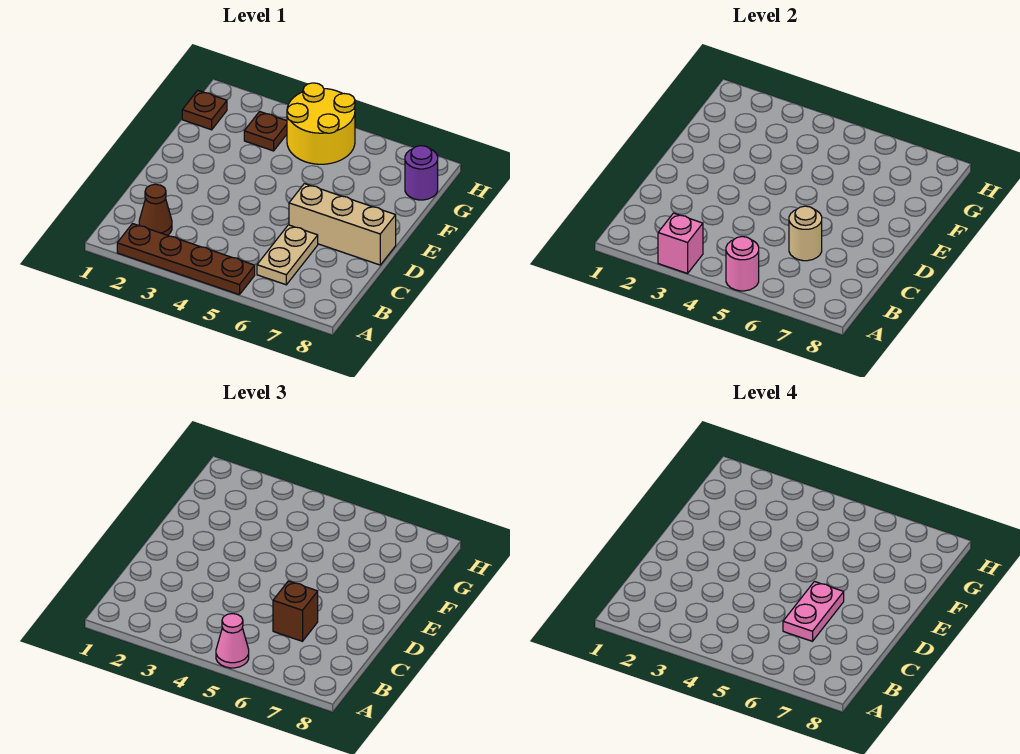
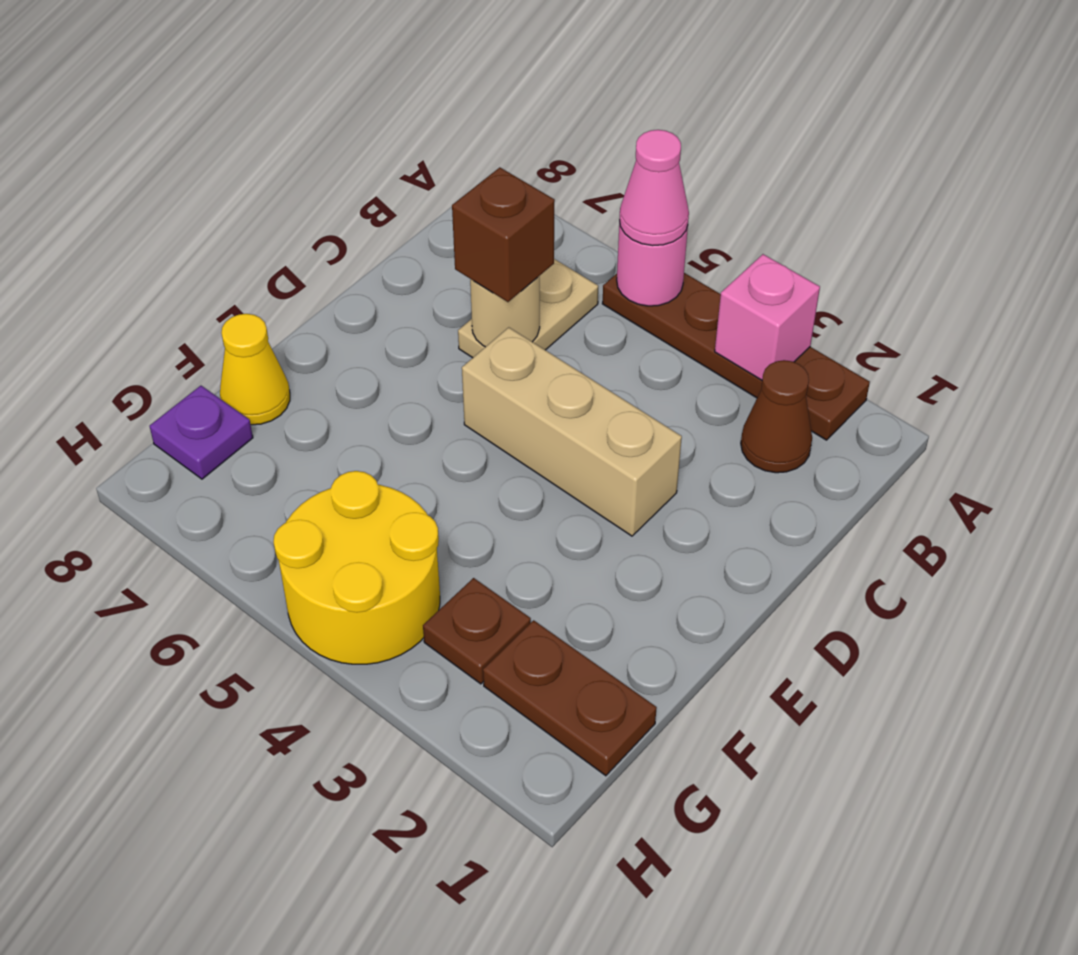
pink 1x2 plate [783,582,844,641] -> none
tan 1x3 brick [289,184,396,265] -> tan 1x3 brick moved to [462,327,682,536]
none -> yellow 1x1 cone [220,314,290,425]
brown 1x1 plate [182,90,227,130] -> brown 1x2 plate [483,620,657,776]
purple 1x1 round brick [405,146,438,200] -> purple 1x1 plate [150,386,253,479]

